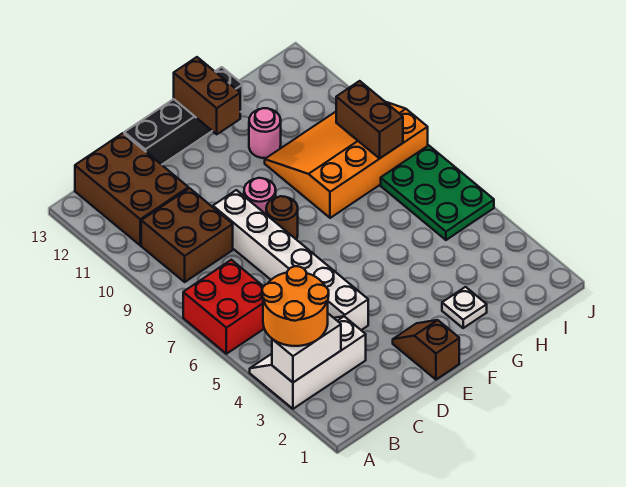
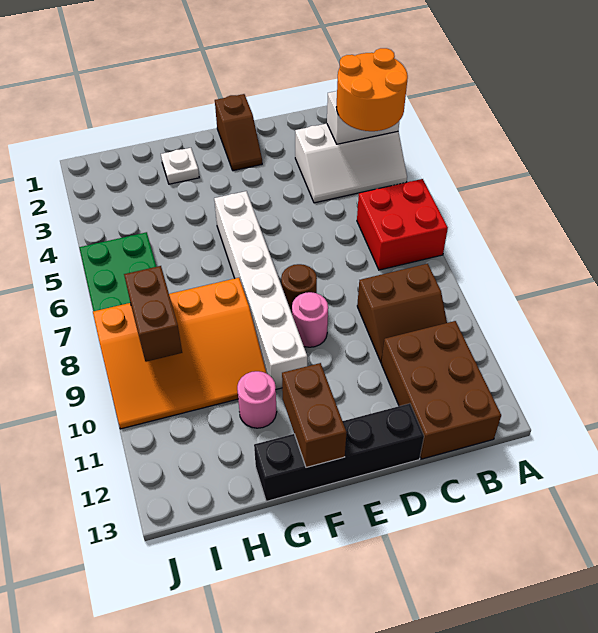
brown 2x2 brick [141,188,233,282] -> brown 2x2 slope [357,264,447,363]
white 1x6 brick [213,190,368,330] -> white 1x6 brick moved to [214,191,307,389]

